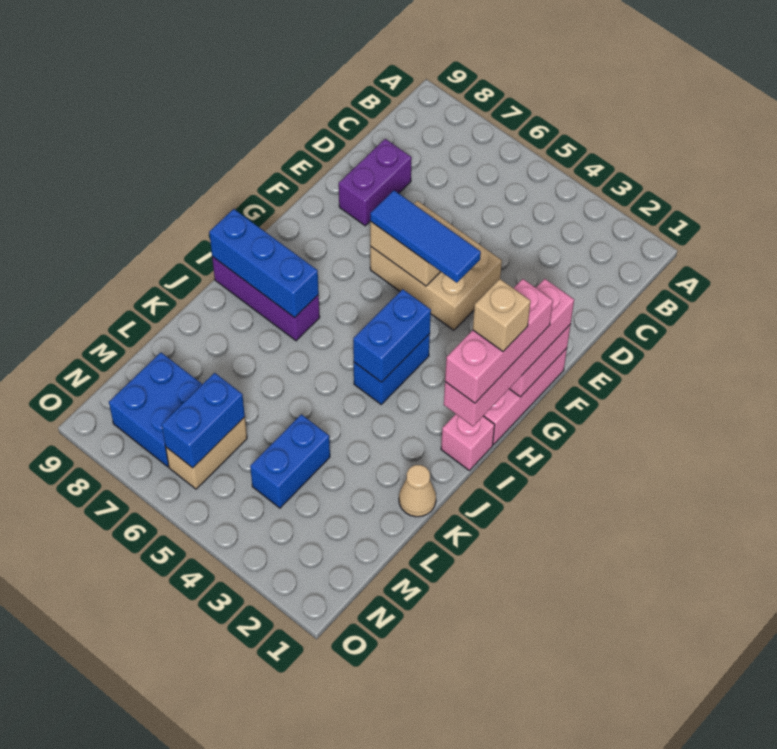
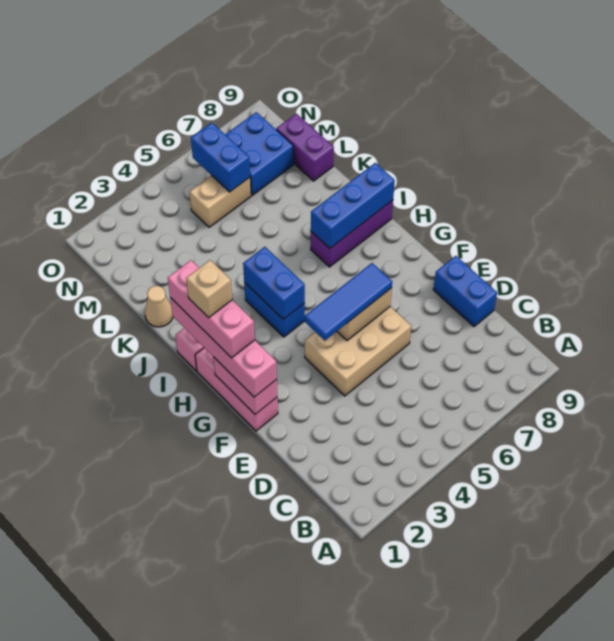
purple 1x2 brick [339,139,412,226] -> purple 1x2 brick moved to [276,114,334,181]
blue 1x2 brick [250,414,330,508] -> blue 1x2 brick moved to [433,256,497,327]
tan 1x2 brick [166,417,247,489] -> tan 1x2 brick turned to [190,175,251,227]

